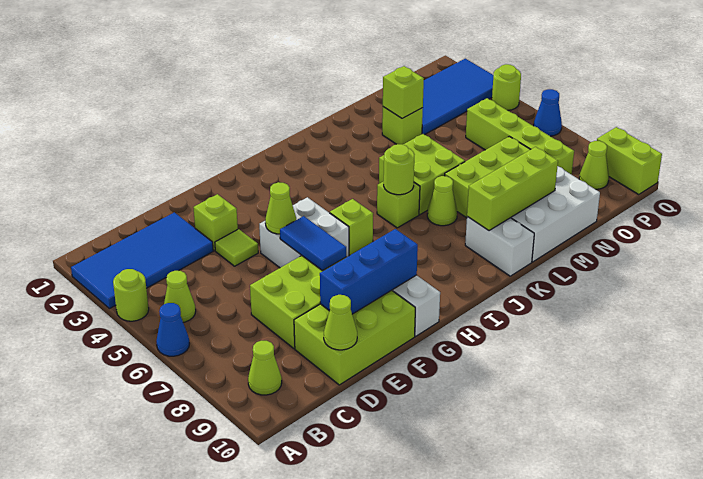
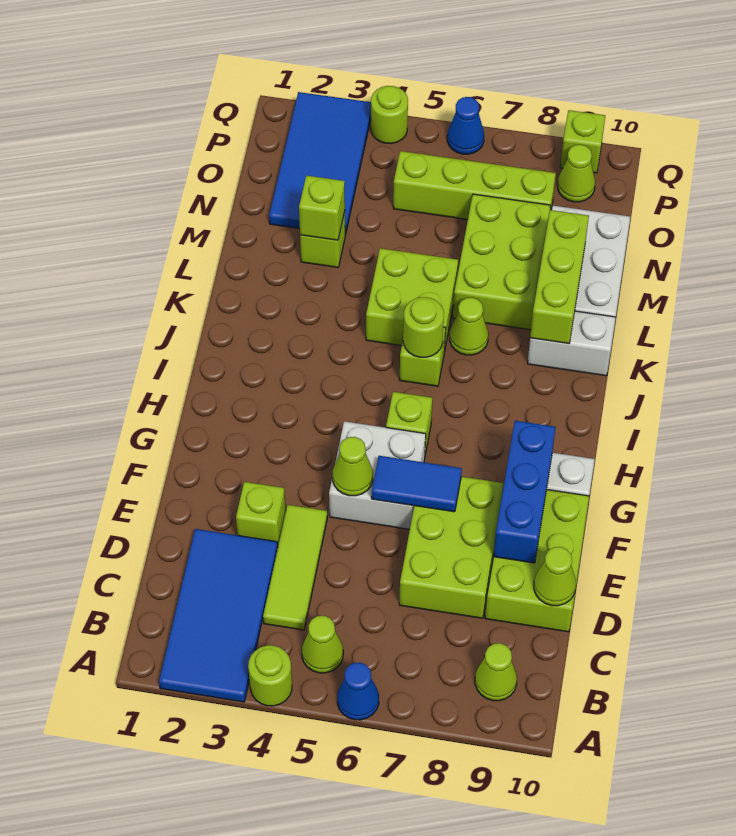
lime 1x1 tile [215,229,258,266] -> lime 1x3 tile [263,505,327,630]
lime 1x2 brick [597,127,662,194] -> lime 1x1 brick [560,110,605,173]

